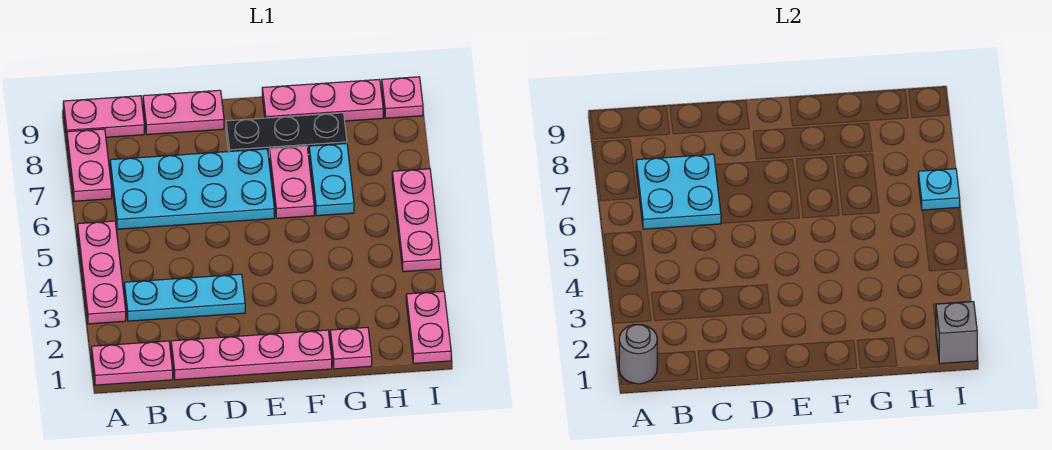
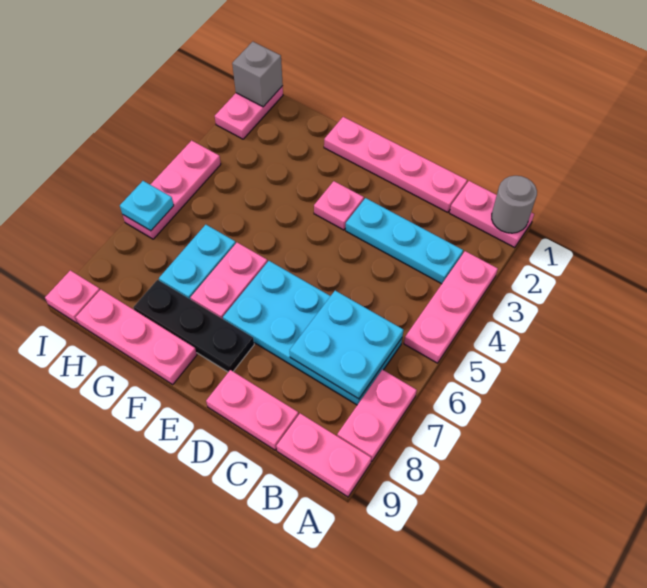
pink 1x1 plate [330,327,372,369] -> pink 1x1 plate moved to [314,181,364,230]

